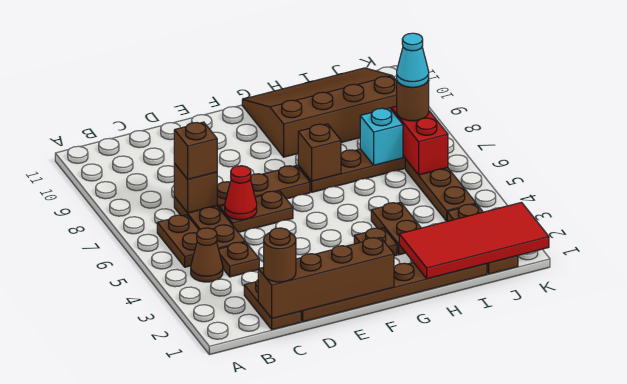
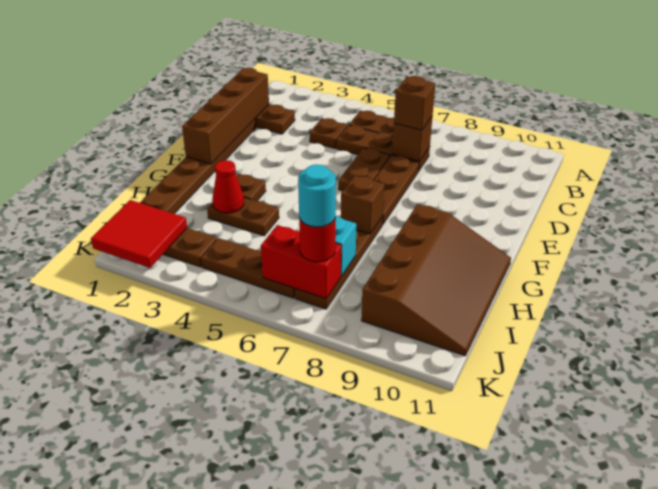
brown 1x1 cone [191,228,223,282] -> none
brown 1x1 round brick [264,228,296,282] -> none
red 1x1 cone [225,166,257,220] -> red 1x1 cone moved to [212,160,244,213]
red 2x4 tile [399,202,549,279] -> red 2x2 tile [91,200,187,268]
brown 1x1 round brick [397,80,429,121] -> red 1x1 round brick [299,218,336,262]
cyan 1x1 cone [397,33,429,87] -> cyan 1x1 round brick [298,165,336,227]

